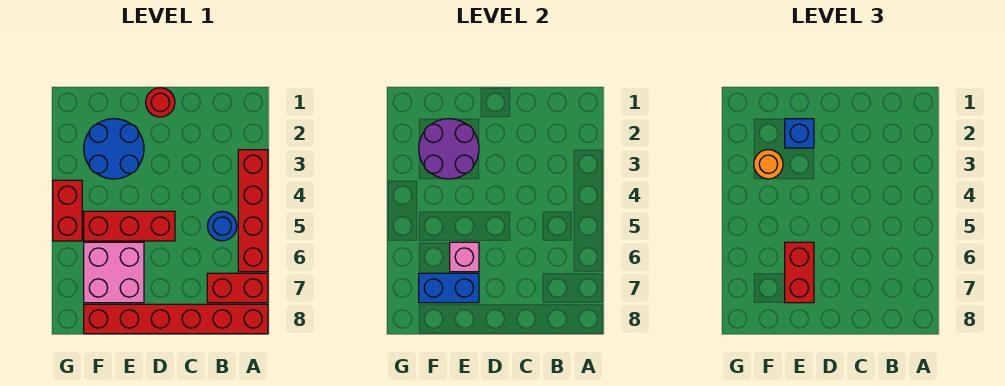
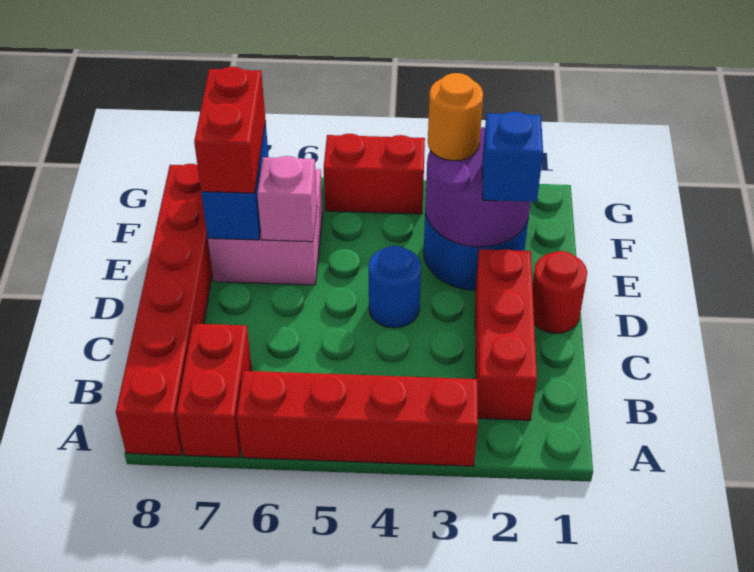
blue 1x1 round brick [208,211,237,241] -> blue 1x1 round brick moved to [369,246,421,328]
red 1x3 brick [84,211,175,241] -> red 1x3 brick moved to [475,249,537,420]
red 1x2 brick [785,242,814,303] -> red 1x2 brick turned to [194,67,266,193]

